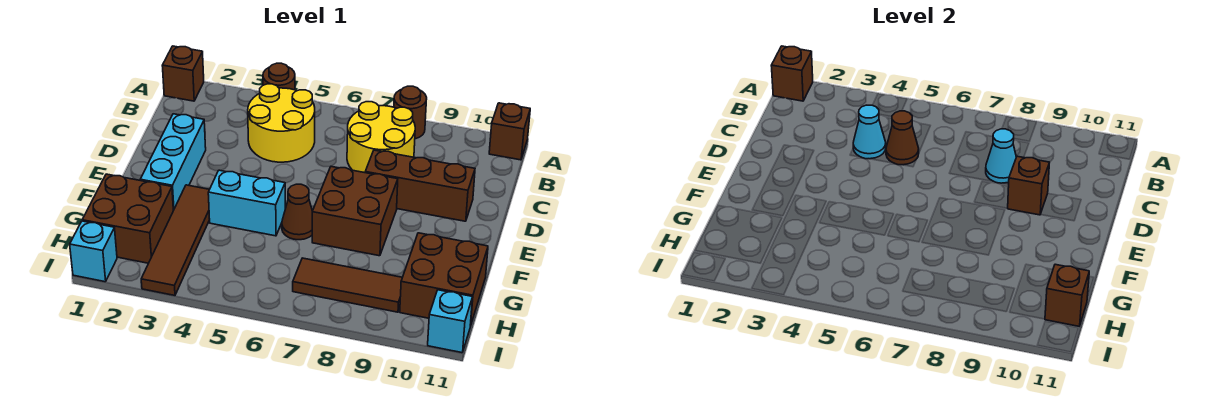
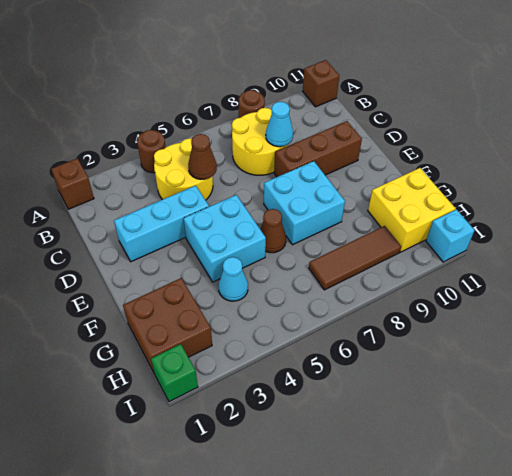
brown 1x1 brick [771,46,813,101] -> none
cyan 1x1 cone [853,105,886,159] -> cyan 1x1 cone moved to [218,257,248,301]
cyan 1x3 brick [140,114,206,210] -> cyan 1x3 brick turned to [114,186,209,262]
brown 1x1 brick [1007,156,1049,215] -> none
brown 2x2 brick [312,167,398,256] -> cyan 2x2 brick [264,161,345,245]
brown 1x4 tile [141,185,210,295] -> none
cyan 1x2 brick [208,170,285,236] -> cyan 2x2 brick [183,195,266,282]
brown 2x2 brick [400,233,488,326] -> yellow 2x2 brick [368,168,455,252]
brown 1x1 brick [1045,264,1089,326] -> none
cyan 1x1 brick [70,221,117,282] -> green 1x1 brick [151,344,198,402]

